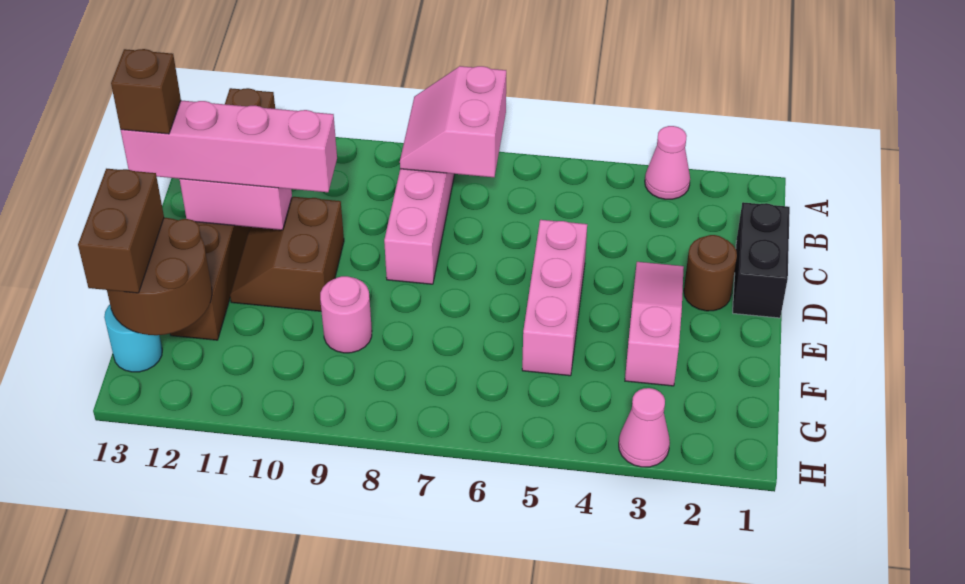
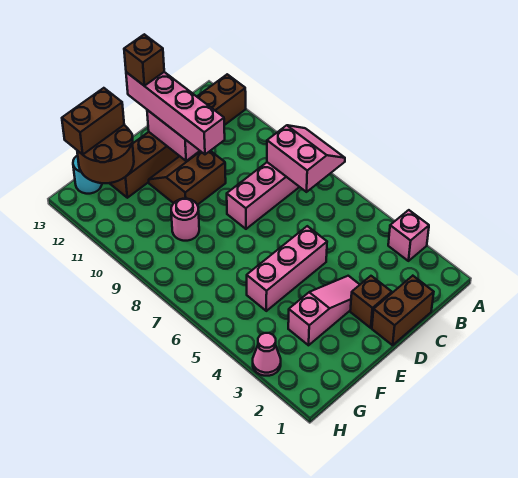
pink 1x1 cone [645,126,690,199] -> pink 1x1 brick [388,210,429,261]
pink 2x2 slope [400,66,506,177] -> pink 2x2 slope turned to [267,125,345,192]
black 1x2 brick [733,202,790,318] -> brown 1x2 brick [372,276,434,345]
brown 1x1 round brick [684,235,737,311] -> brown 1x1 brick [350,276,392,328]

